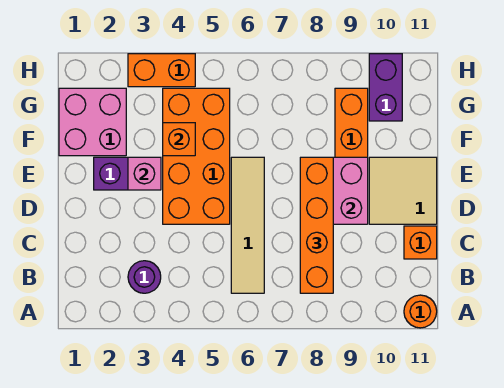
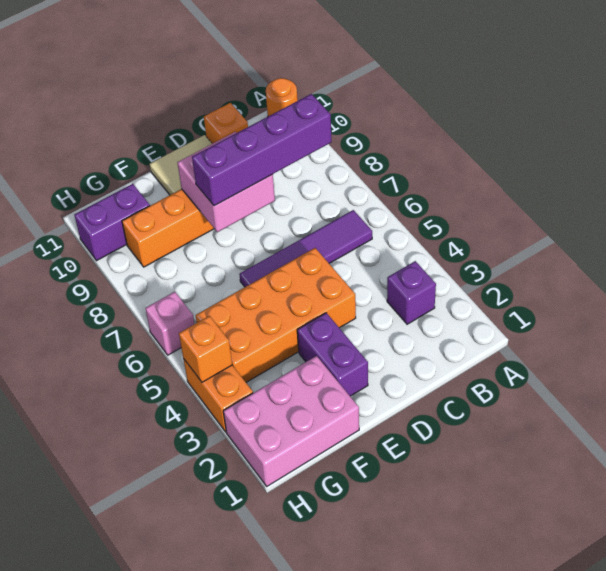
purple 1x1 round brick [128,261,161,293] -> purple 1x1 brick [387,261,436,324]
tan 1x4 tile [231,157,264,293] -> purple 1x4 tile [239,210,372,287]
orange 1x4 brick [300,157,333,293] -> purple 1x4 brick [192,94,331,206]
pink 1x1 brick [128,157,161,190] -> pink 1x1 brick moved to [145,292,194,355]
pink 2x2 brick [59,88,126,156] -> pink 2x3 brick [223,356,359,486]
orange 1x1 brick [163,123,195,156] -> orange 1x1 brick moved to [179,316,232,382]

